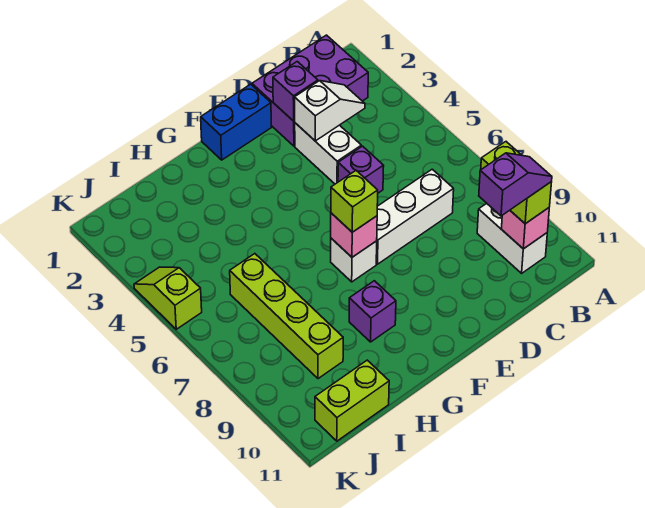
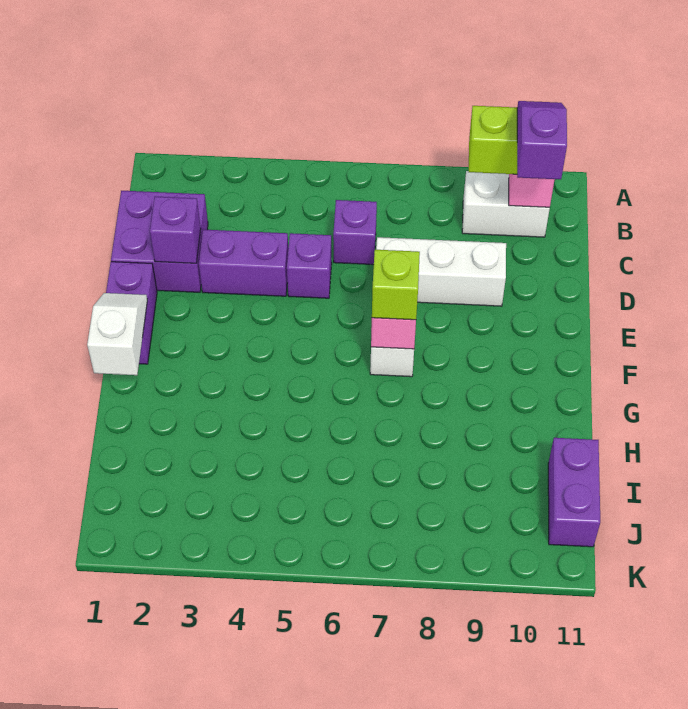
purple 2x3 brick [252,35,368,146] -> purple 2x2 brick [111,191,208,292]
white 1x2 slope [295,81,365,141] -> white 1x2 slope moved to [87,293,147,375]
white 1x3 brick [376,169,454,264] -> white 1x3 brick turned to [376,237,506,306]
white 1x2 brick [295,123,361,184] -> purple 1x2 brick [199,230,288,296]
blue 1x2 brick [201,84,271,160] -> purple 1x2 brick [106,262,157,364]
purple 1x1 brick [349,281,396,342] -> purple 1x1 brick moved to [333,200,377,265]
lime 1x4 brick [230,254,343,379] -> none
lime 1x2 brick [315,360,389,441] -> purple 1x2 brick [548,438,600,547]
lime 1x2 slope [134,267,202,329] -> none

